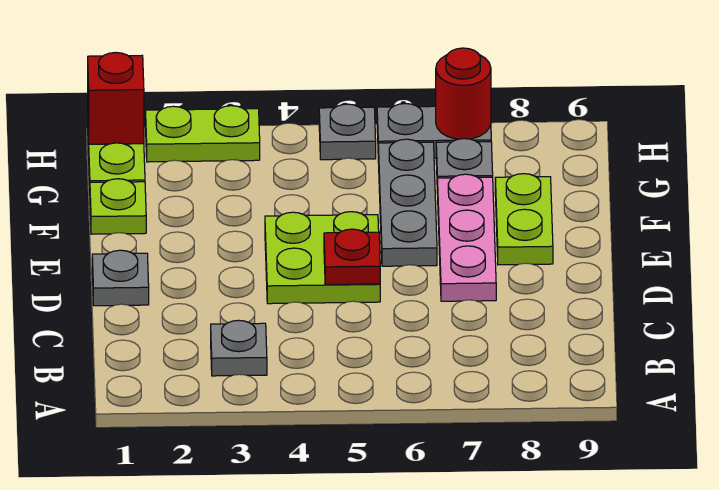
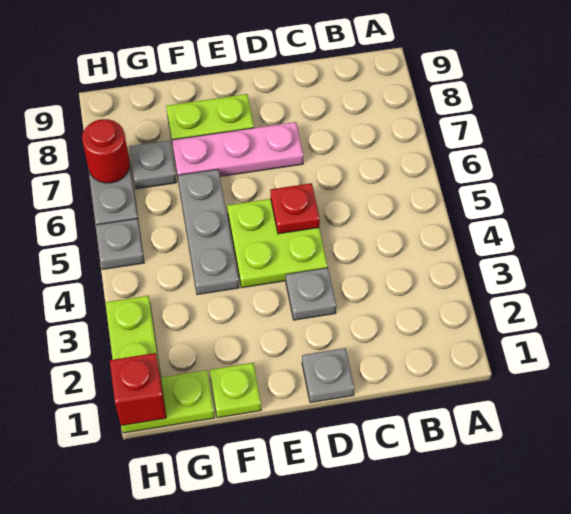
grey 1x1 plate [211,320,267,376] -> grey 1x1 plate moved to [286,268,336,320]
grey 1x3 plate [378,139,437,266] -> grey 1x3 plate turned to [178,169,239,295]

